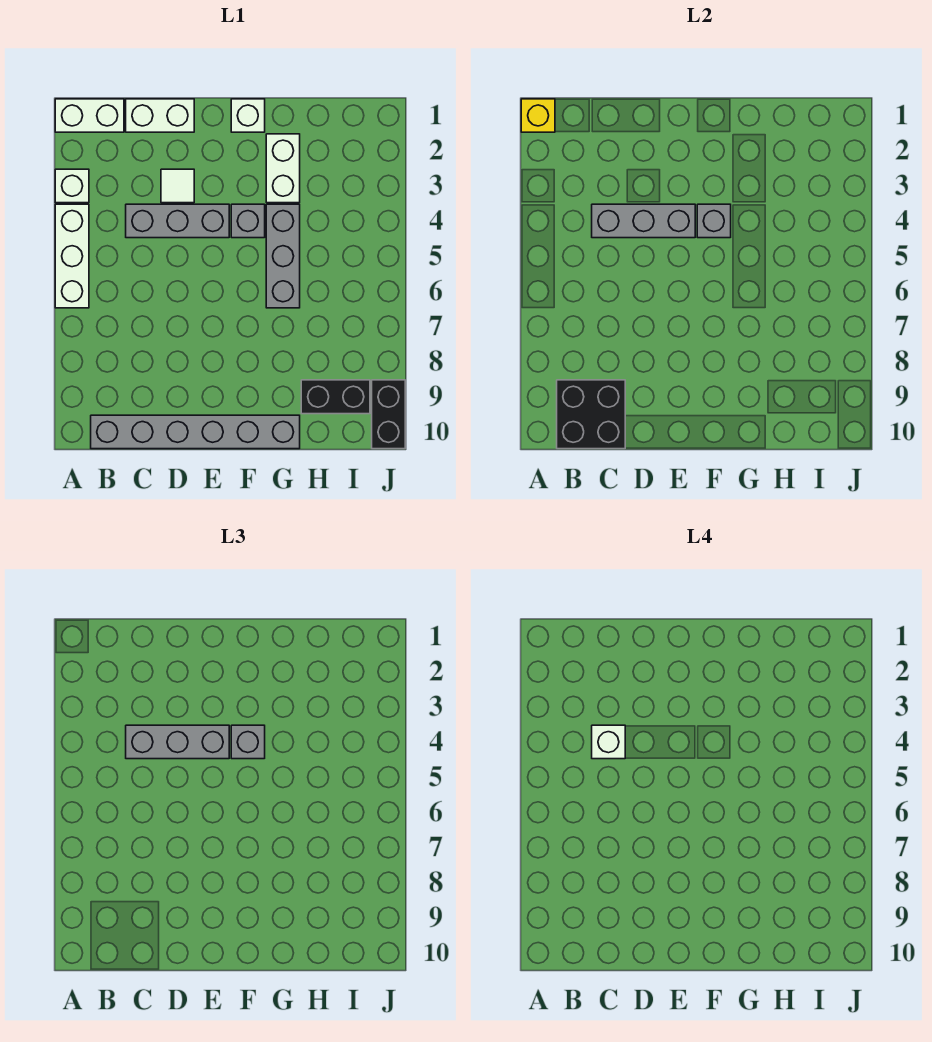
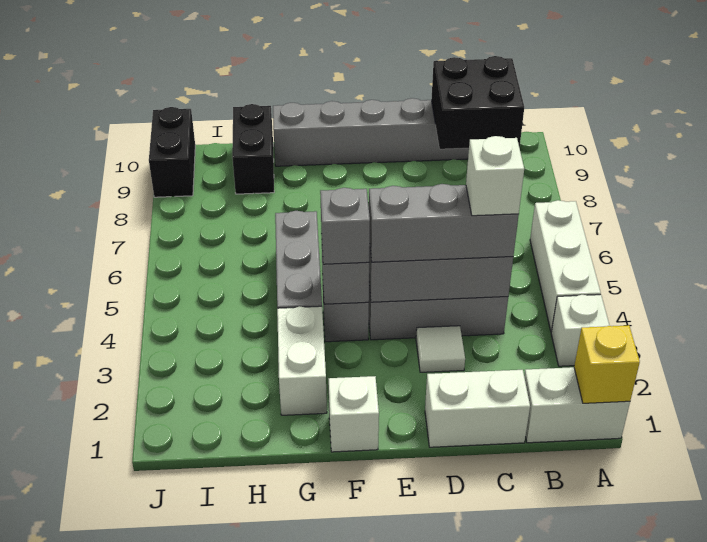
black 1x2 brick [301,380,370,414] -> black 1x2 brick turned to [232,104,274,194]

